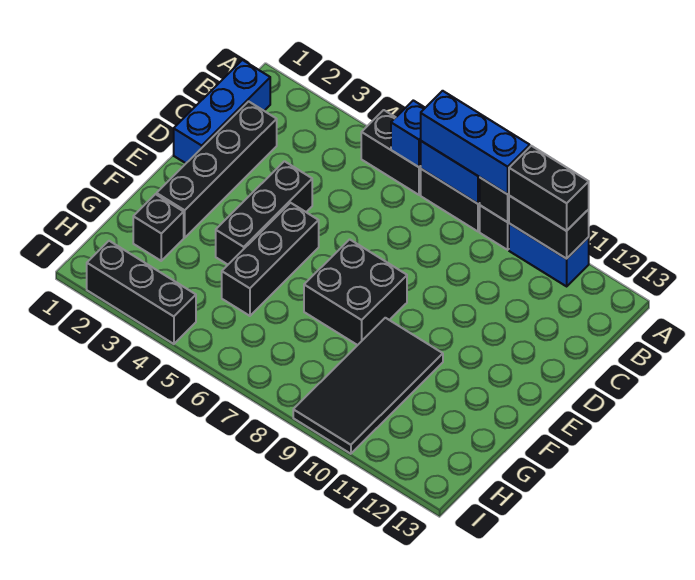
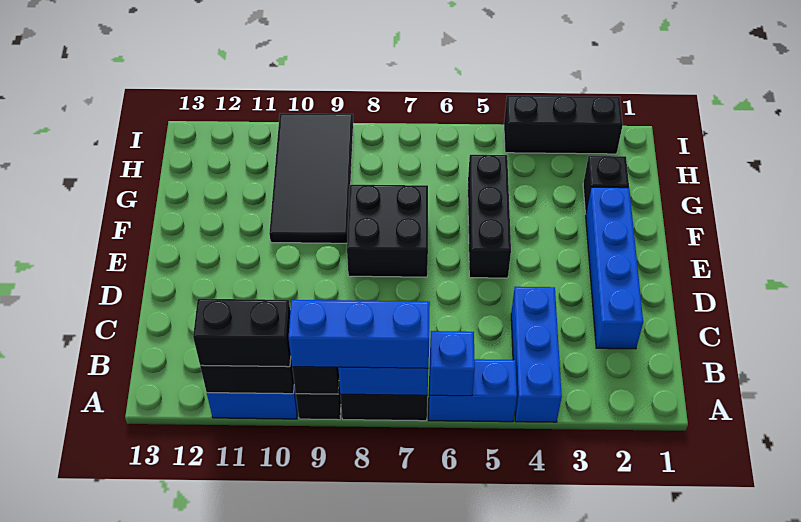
black 1x2 brick [361,110,421,195] -> blue 1x2 brick [429,359,517,422]
blue 1x3 brick [174,60,270,163] -> blue 1x3 brick moved to [511,287,562,422]
black 1x4 brick [157,101,277,238] -> blue 1x4 brick [586,187,643,349]
black 1x3 brick [216,161,312,265] -> none

